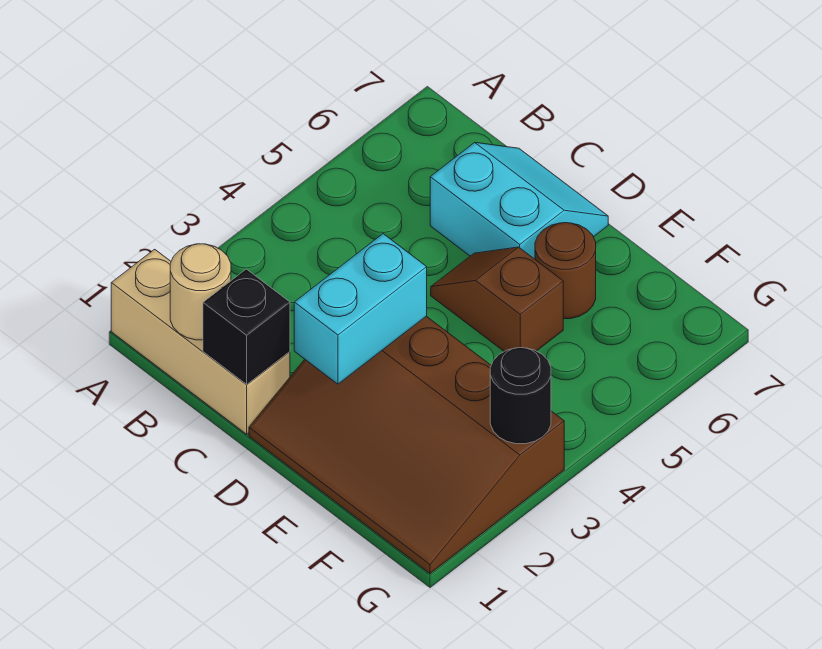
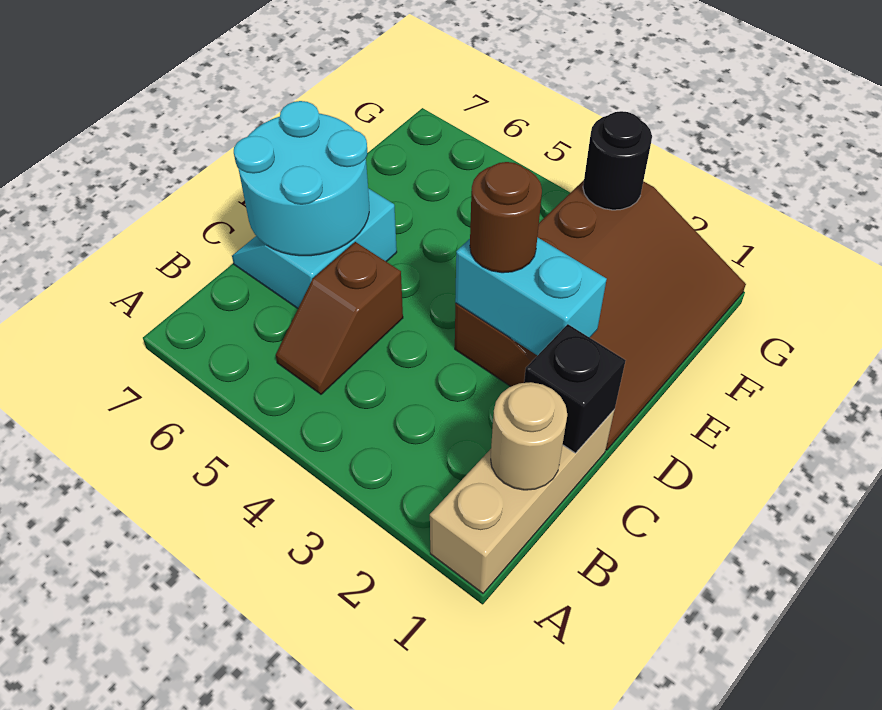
none -> cyan 2x2 round brick [234,101,369,256]
brown 1x2 slope [431,247,563,351] -> brown 1x2 slope moved to [276,242,403,394]
brown 1x1 round brick [535,223,596,319] -> brown 1x1 round brick moved to [470,162,542,273]

